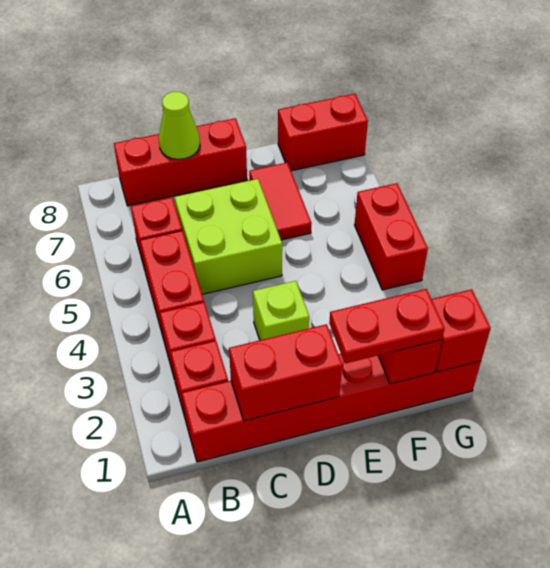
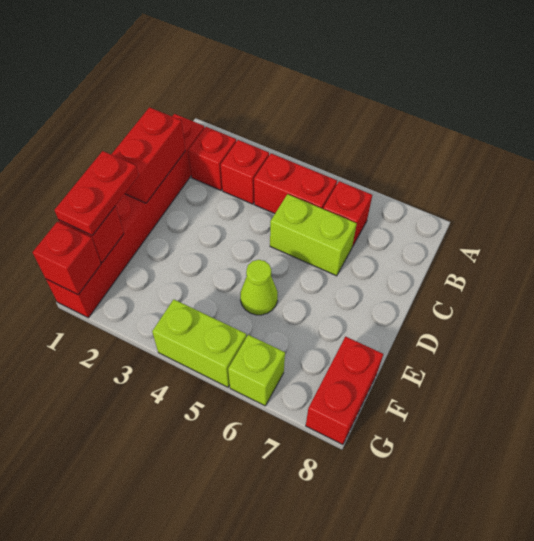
red 1x3 brick [114,118,247,206] -> none
lime 2x2 brick [175,179,282,294] -> lime 1x2 brick [270,194,357,276]
lime 1x1 cone [159,92,200,159] -> lime 1x1 cone moved to [240,260,278,315]
lime 1x1 brick [253,281,309,340] -> lime 1x1 brick moved to [228,335,285,406]
red 1x2 tile [249,163,312,240] -> none
red 1x2 brick [354,183,428,290] -> lime 1x2 brick [152,299,246,387]

